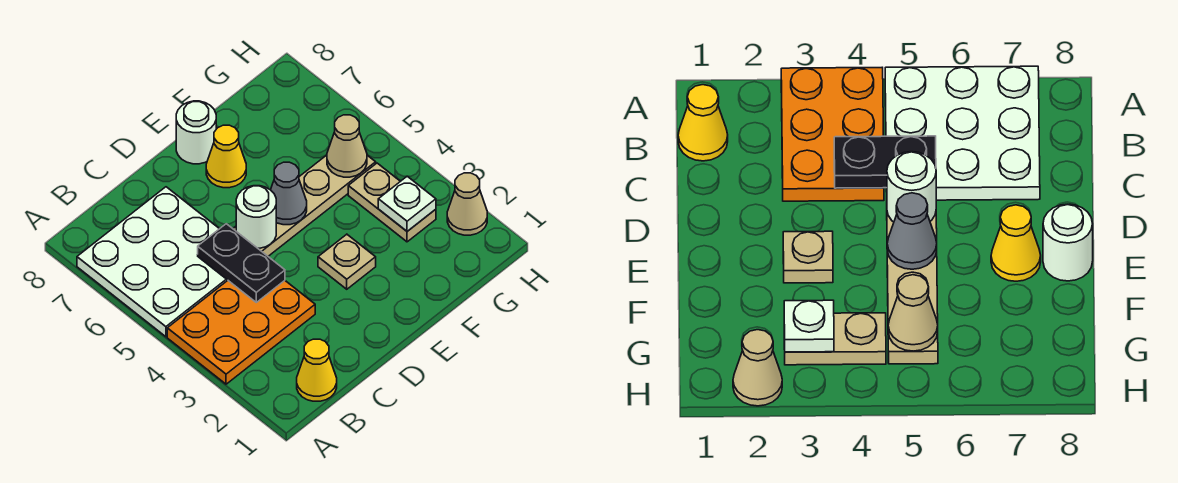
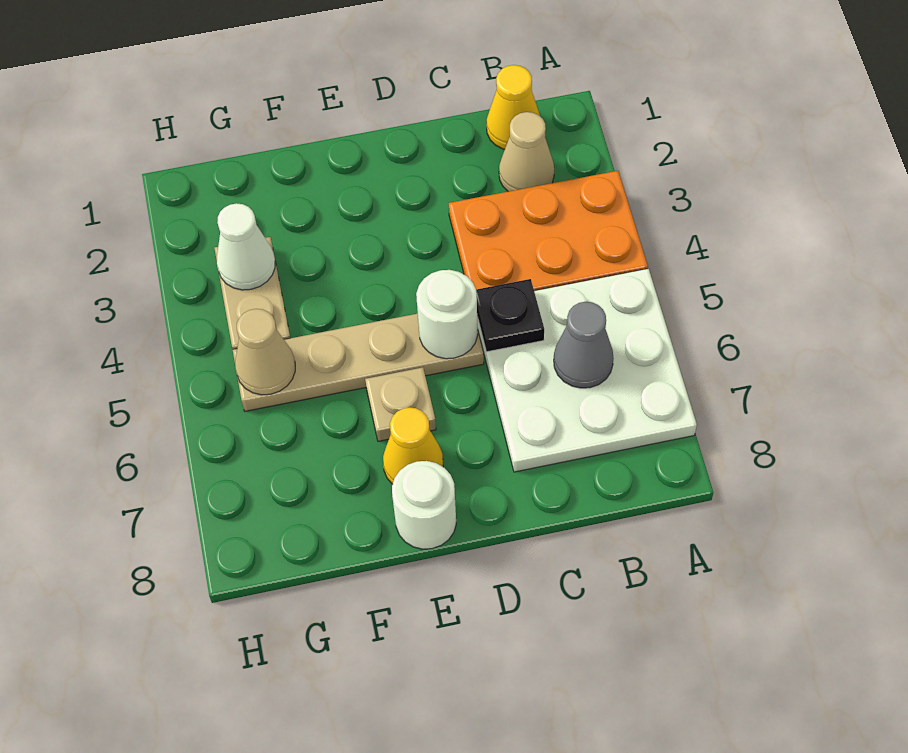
black 1x2 plate [198,224,285,302] -> black 1x1 plate [476,279,544,352]
tan 1x1 plate [318,234,376,289] -> tan 1x1 plate moved to [365,367,436,441]
grey 1x1 cone [271,162,307,225] -> grey 1x1 cone moved to [554,302,614,388]
white 1x1 plate [378,176,436,231] -> white 1x1 cone [217,203,275,290]
tan 1x1 cone [447,173,487,235] -> tan 1x1 cone moved to [499,112,554,191]

